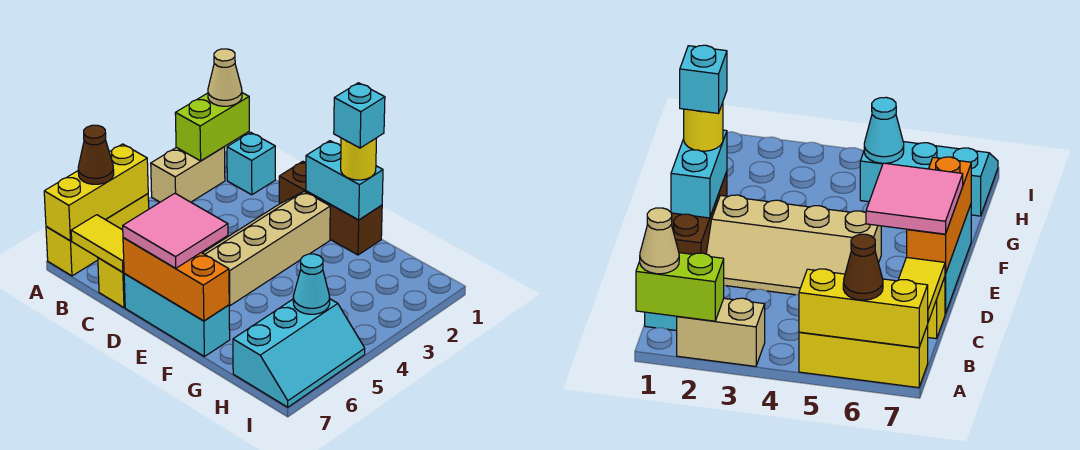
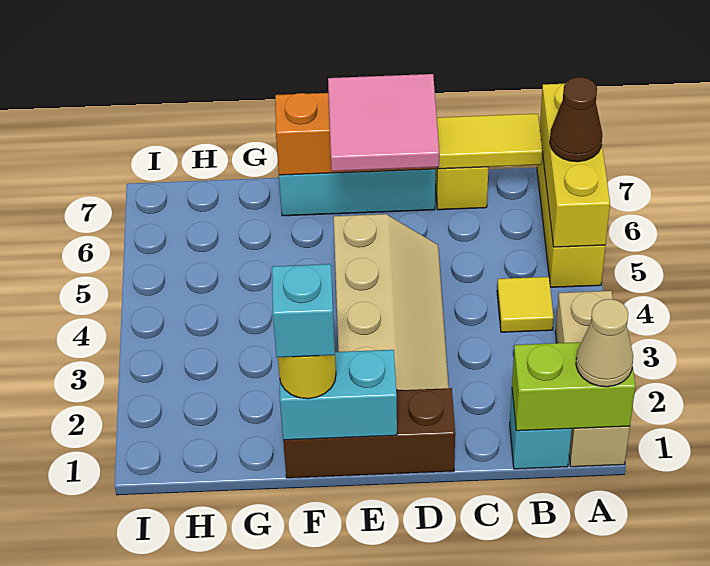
lime 1x2 brick [175,93,249,161] -> lime 1x2 brick turned to [512,342,635,431]
tan 1x2 brick [151,147,225,202] -> tan 1x3 brick [555,291,630,467]
none -> yellow 1x1 tile [497,277,554,332]
cyan 2x3 slope [233,299,365,407] -> none
cyan 1x1 cone [293,254,330,314] -> none

